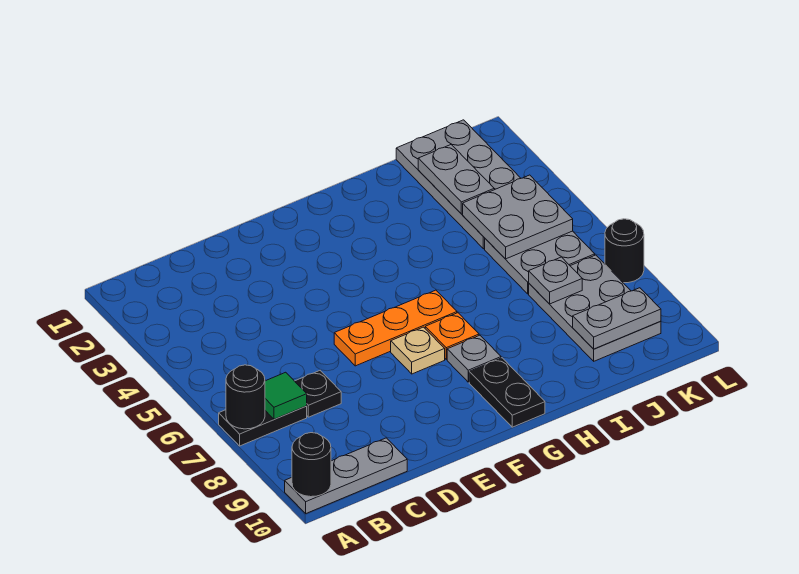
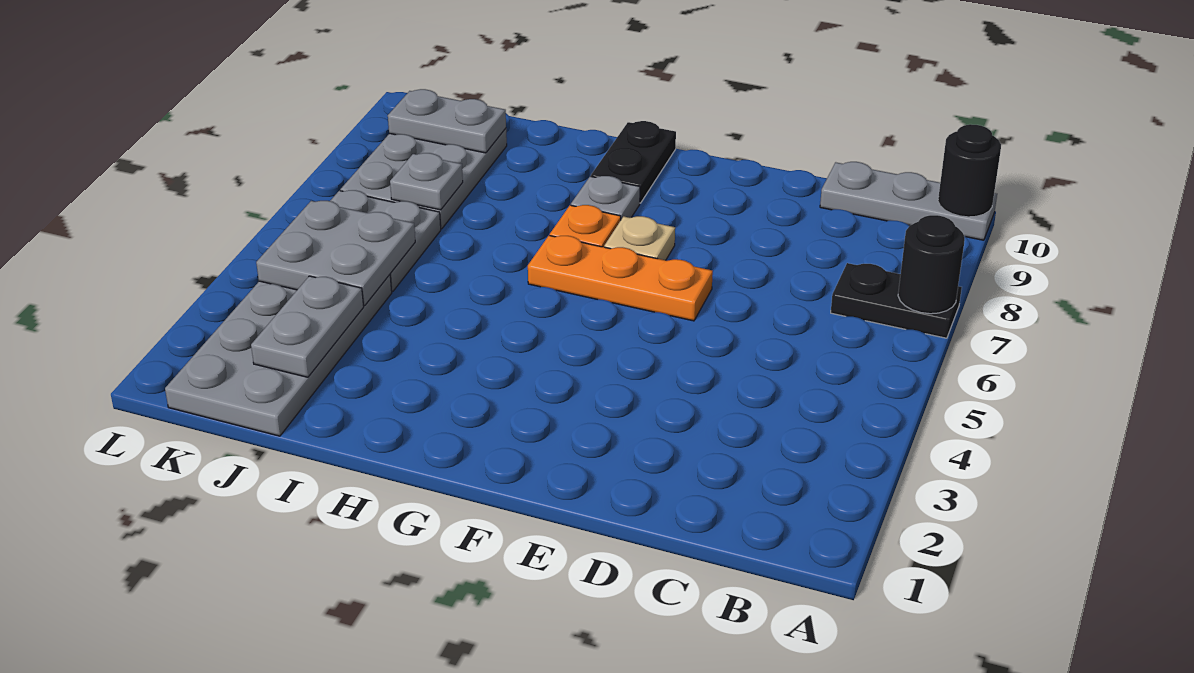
green 1x1 tile [265,372,307,419] -> none
black 1x1 plate [295,371,341,417] -> none
black 1x1 round brick [605,219,644,283] -> none

